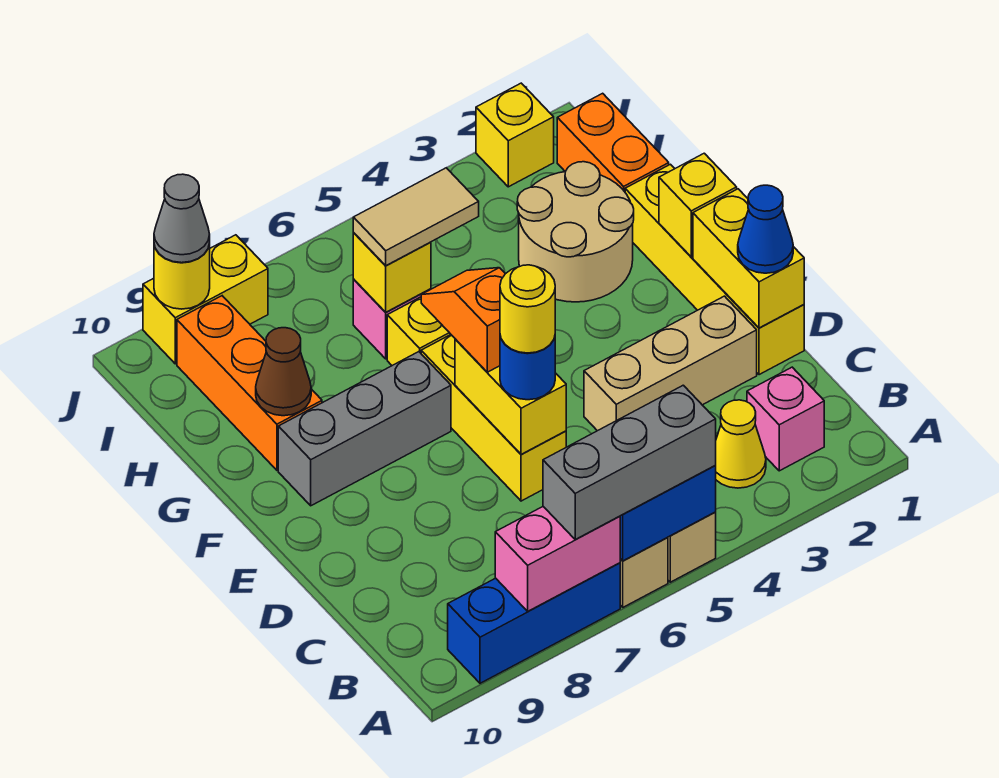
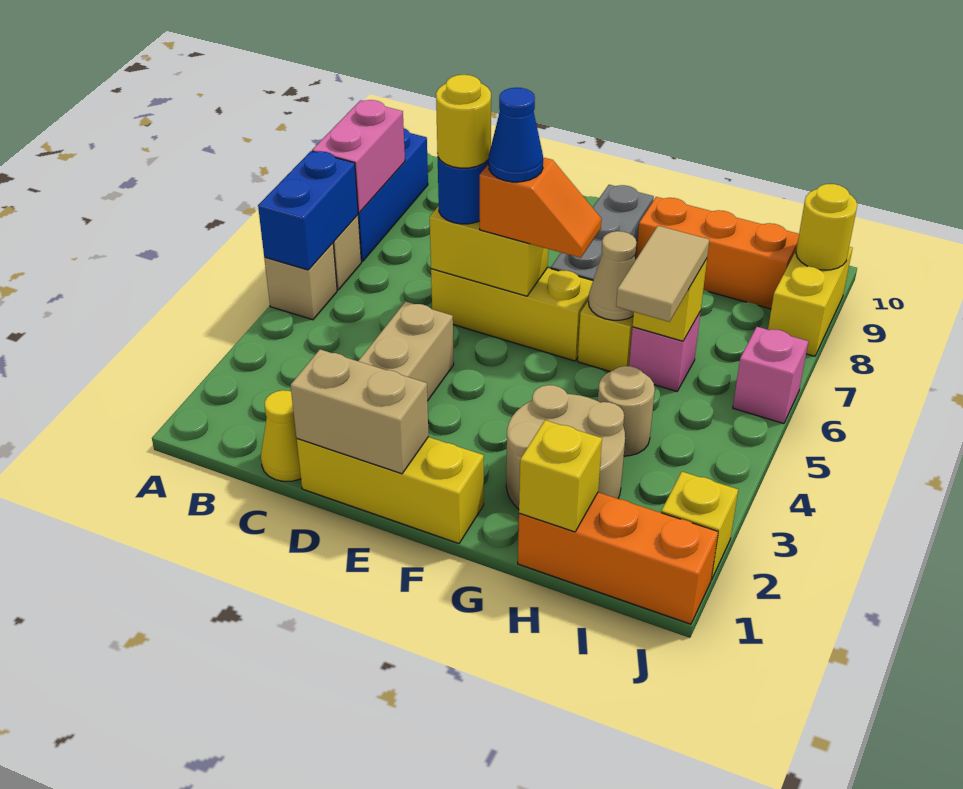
grey 1x3 brick [543,385,716,539] -> none
pink 1x1 brick [747,367,824,471] -> pink 1x1 brick moved to [733,327,808,424]
yellow 1x1 cone [716,400,766,488] -> yellow 1x1 cone moved to [261,390,301,481]
yellow 1x4 brick [625,164,804,375] -> yellow 1x3 brick [297,437,484,543]
yellow 1x2 brick [693,189,804,328] -> tan 1x2 brick [291,349,429,474]
blue 1x1 cone [738,185,793,273] -> blue 1x1 cone moved to [489,88,543,182]
yellow 1x1 brick [659,153,737,257] -> yellow 1x1 brick moved to [519,420,602,532]
none -> tan 1x1 cone [589,231,637,320]
brown 1x1 cone [256,328,311,416] -> none
orange 1x2 brick [557,93,669,192] -> orange 1x3 brick [518,492,718,624]
none -> tan 1x1 round brick [598,366,655,456]
grey 1x1 cone [154,174,210,263] -> none

